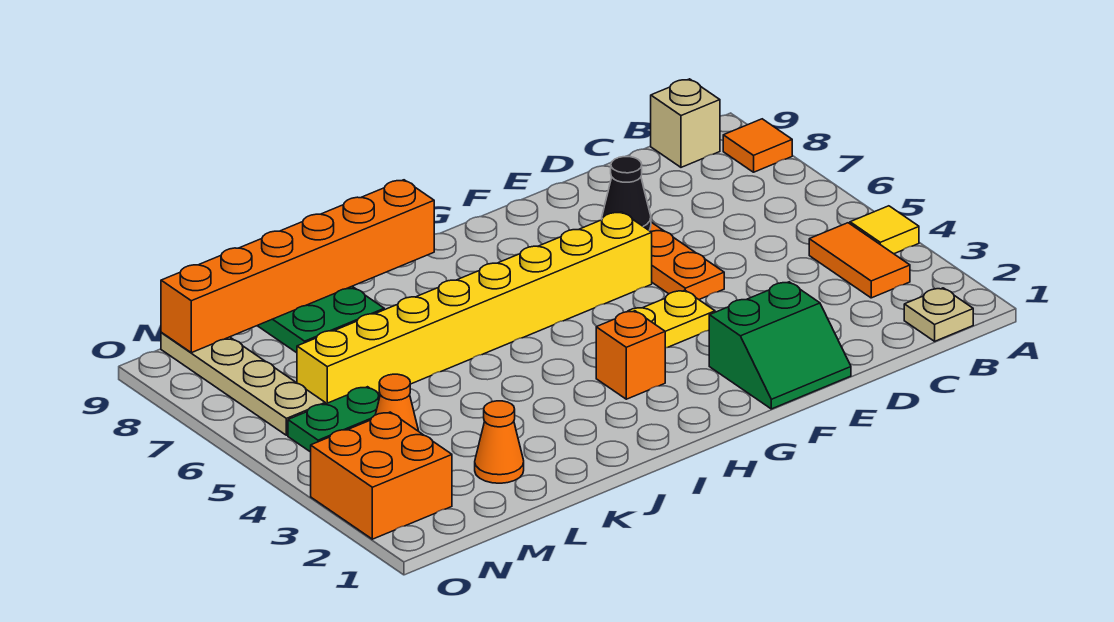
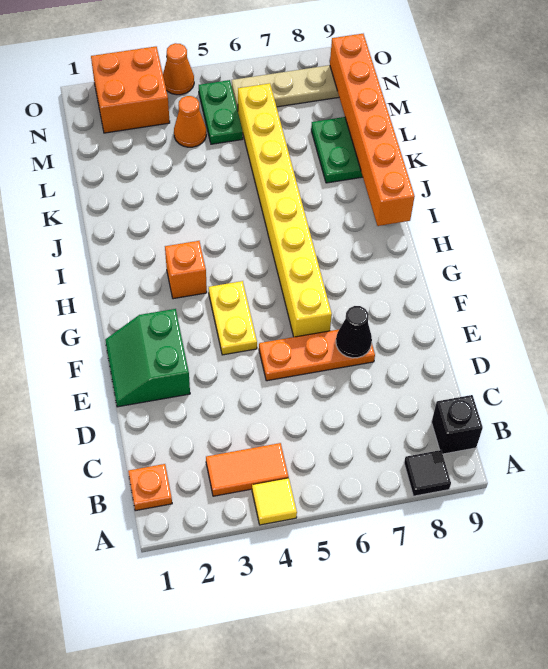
orange 1x1 tile [723,119,792,172] -> black 1x1 tile [404,450,451,496]
tan 1x1 plate [904,288,973,341] -> orange 1x1 plate [128,464,172,511]
tan 1x1 brick [651,79,720,167] -> black 1x1 brick [431,395,483,454]
orange 1x1 cone [475,401,524,483] -> orange 1x1 cone moved to [163,43,194,95]

